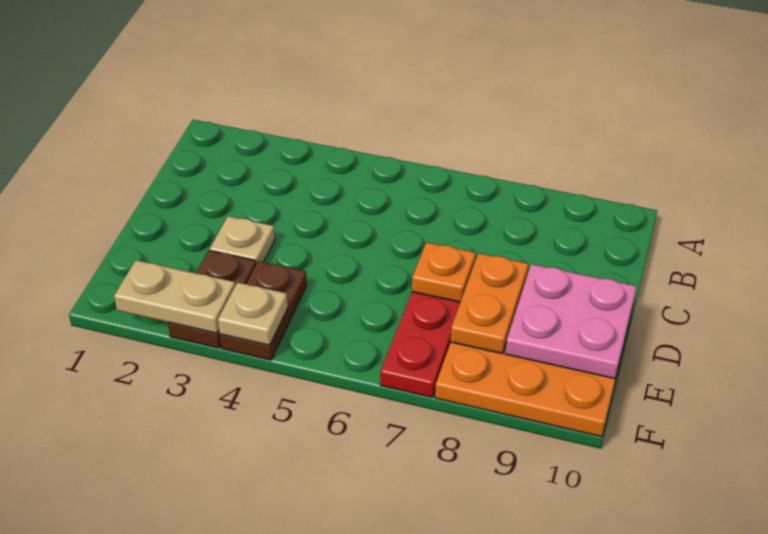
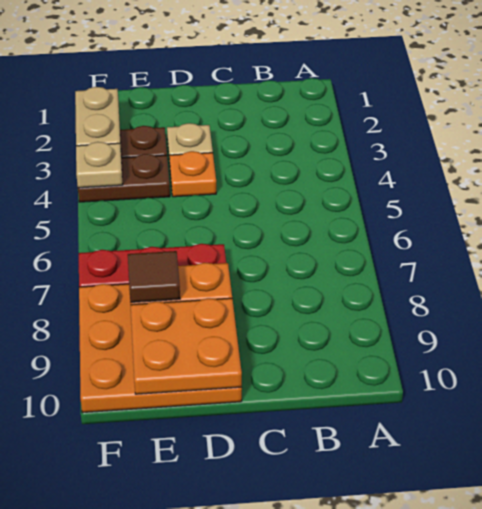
orange 1x1 plate [412,242,476,302] -> orange 1x1 plate moved to [169,151,216,197]
pink 2x2 plate [506,264,637,379] -> orange 2x2 plate [131,298,242,394]
none -> brown 1x1 tile [128,251,180,302]

